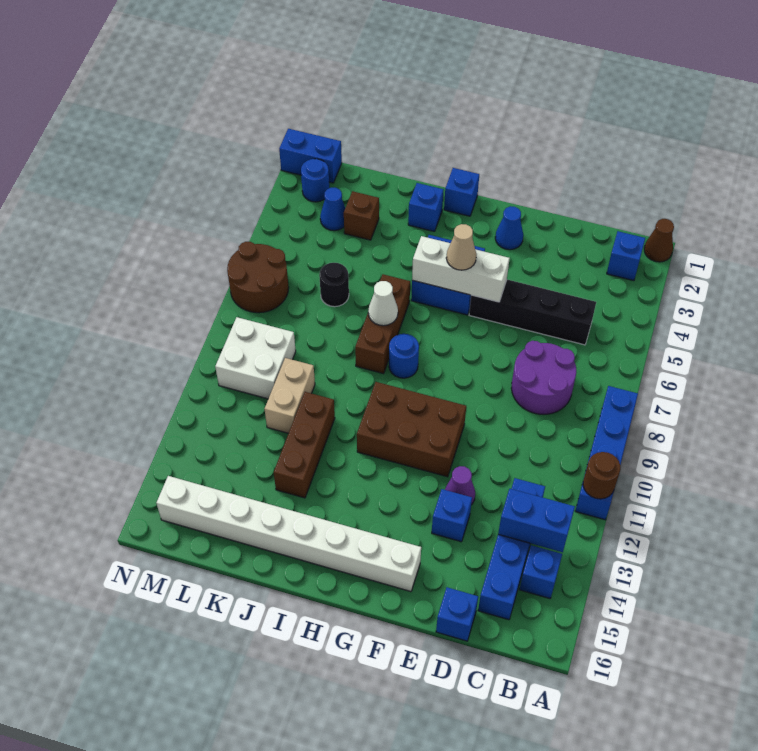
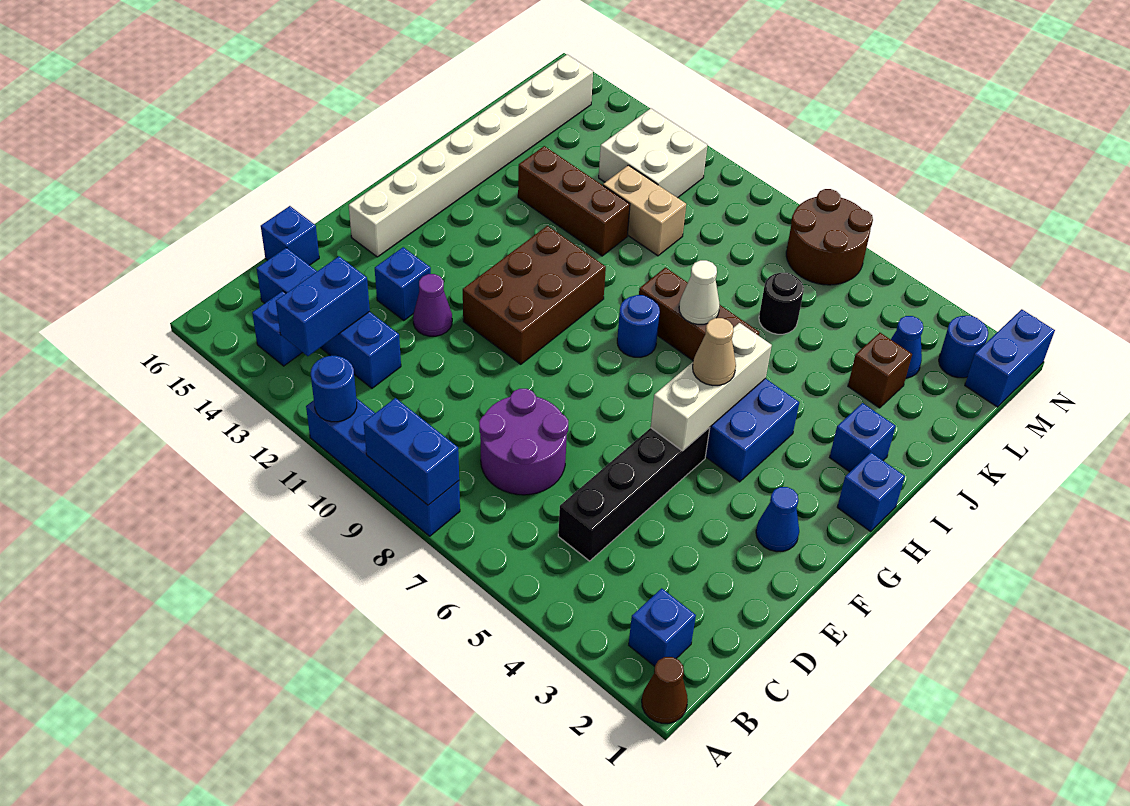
none -> blue 1x2 brick [364,398,459,505]
brown 1x1 round brick [583,452,620,499] -> blue 1x1 round brick [311,356,357,422]
white 2x2 brick [215,317,296,399] -> white 2x2 brick moved to [599,108,707,198]

